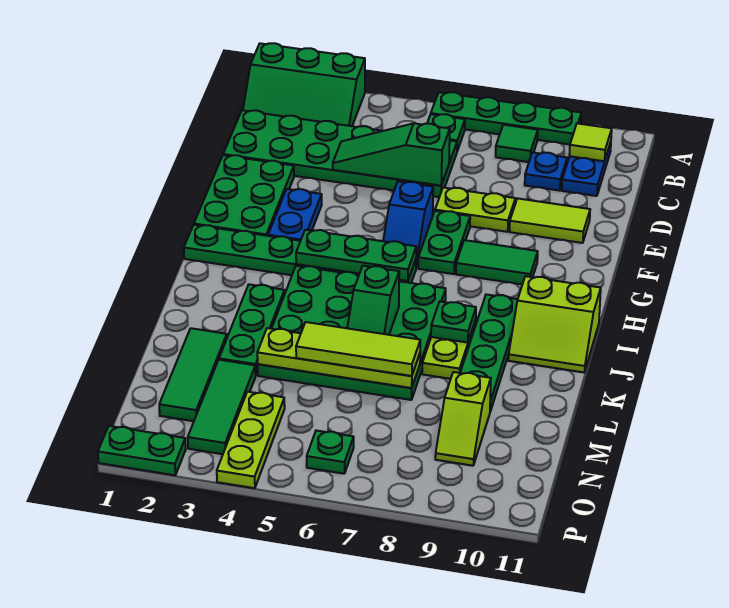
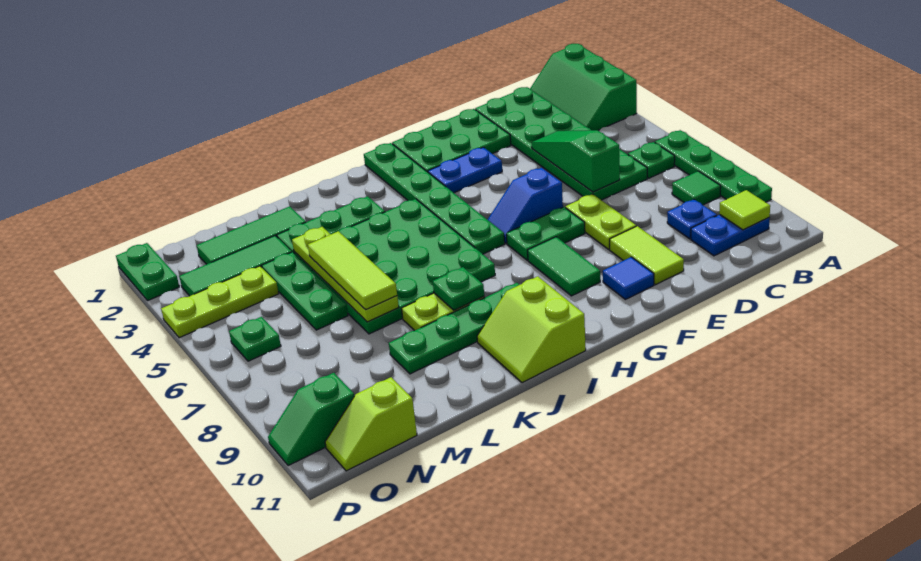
none -> blue 1x1 tile [603,257,654,299]
green 1x3 plate [296,230,416,281] -> green 1x3 plate moved to [262,252,348,330]
green 1x2 slope [347,266,399,335] -> green 1x2 slope moved to [268,373,354,466]
lime 1x2 slope [435,372,491,466] -> lime 1x2 slope moved to [325,377,417,471]

